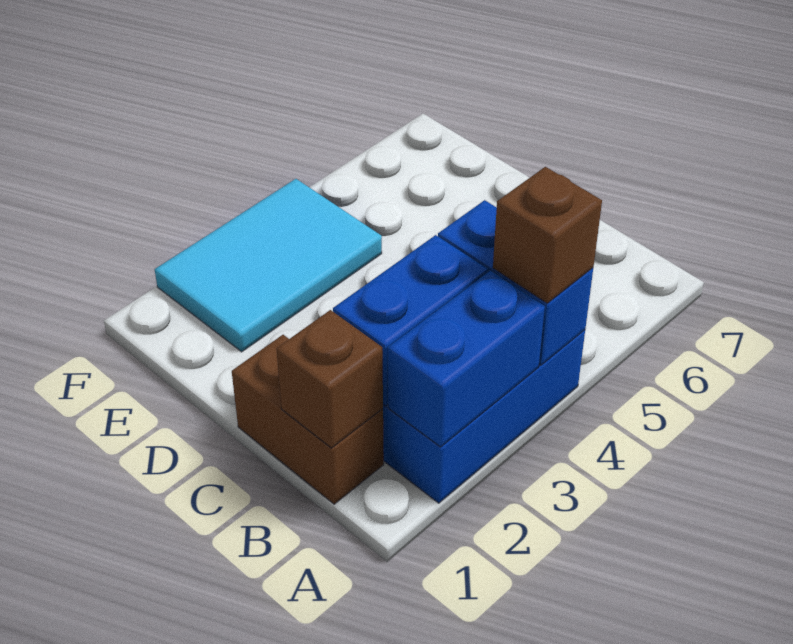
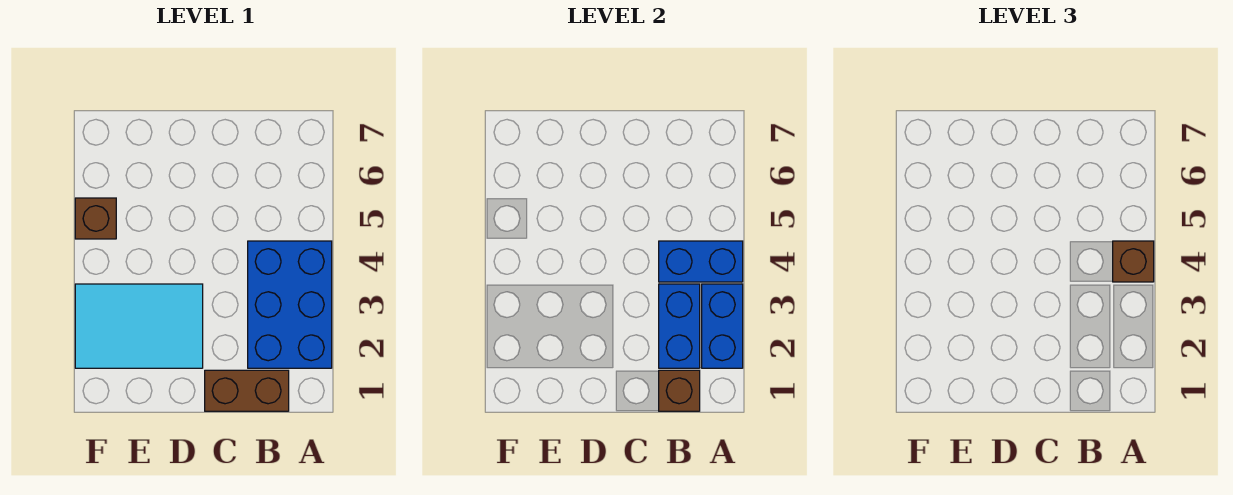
cyan 2x3 tile [155,179,382,352] -> cyan 2x3 tile turned to [75,284,203,368]
none -> brown 1x1 brick [75,198,116,239]

